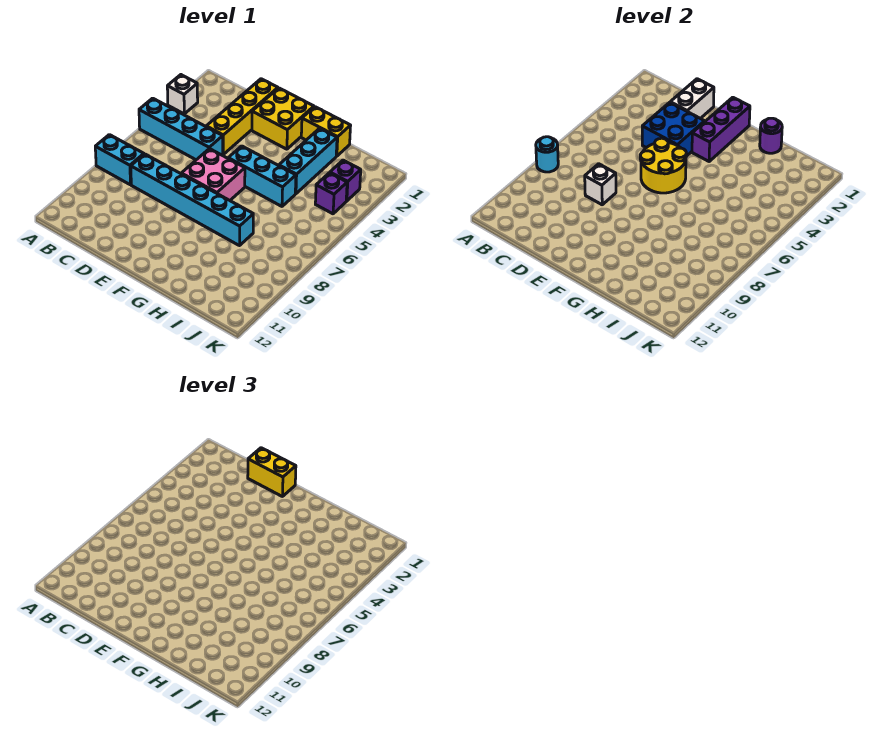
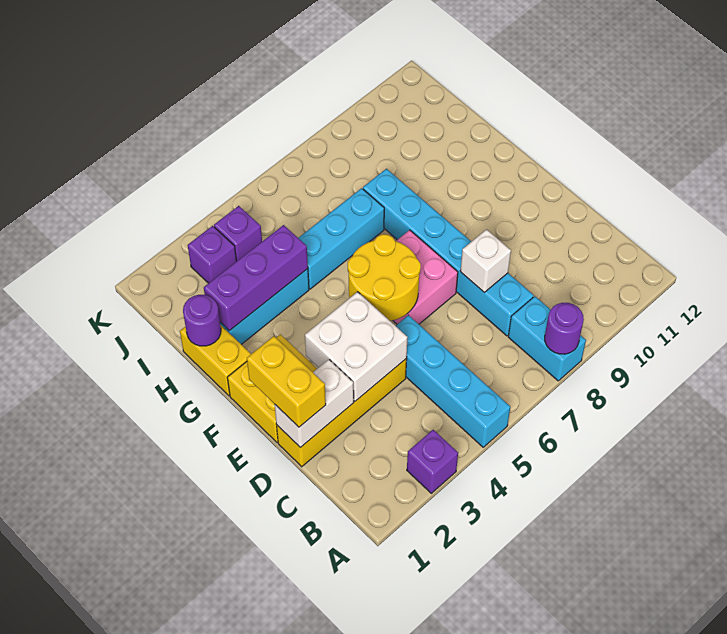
white 1x1 brick [167,75,198,114] -> purple 1x1 brick [407,430,458,493]
cyan 1x1 round brick [536,137,558,172] -> purple 1x1 round brick [545,303,584,354]
blue 2x2 brick [642,102,705,155] -> white 2x2 brick [305,292,408,401]
purple 1x3 brick [692,97,750,161] -> purple 1x3 brick moved to [204,225,308,331]
cyan 1x3 brick [228,146,296,206] -> cyan 1x3 brick turned to [299,188,384,289]

